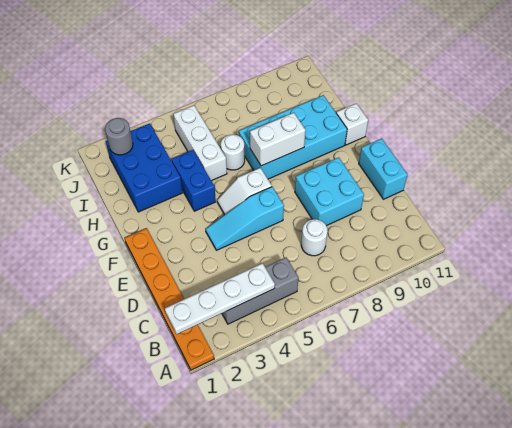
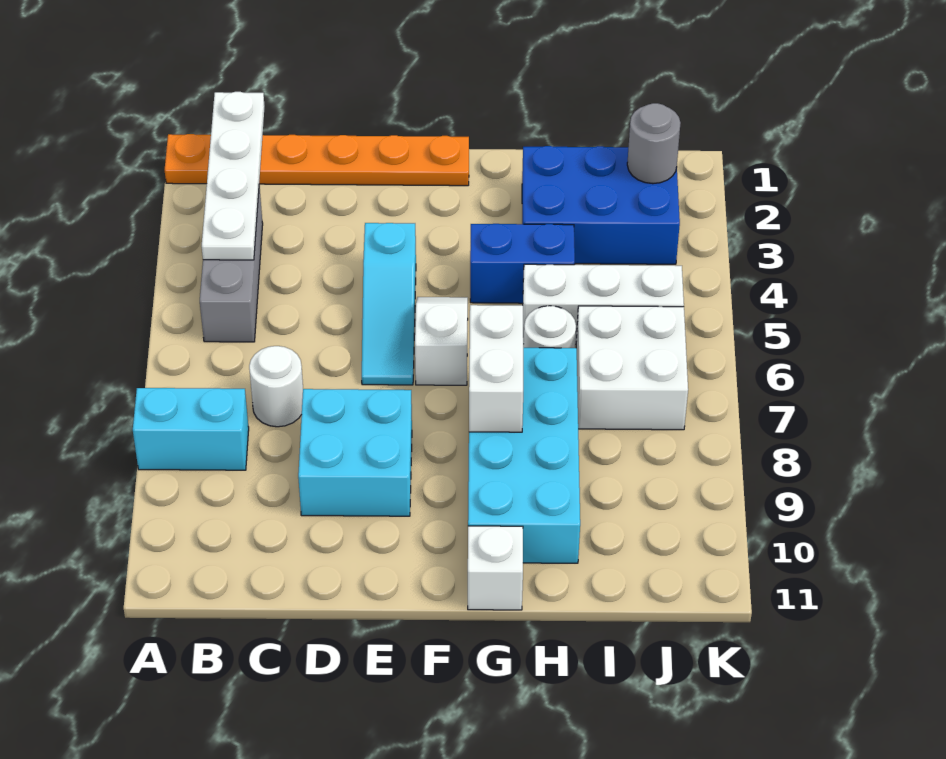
cyan 1x2 brick [359,138,408,199] -> cyan 1x2 brick moved to [133,388,249,470]
cyan 1x3 slope [206,187,284,250] -> cyan 1x3 slope turned to [362,223,416,385]
none -> white 2x2 brick [576,306,688,430]

